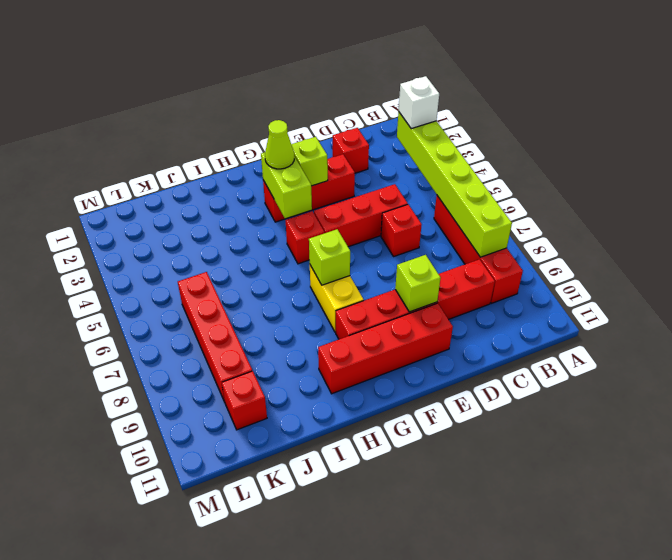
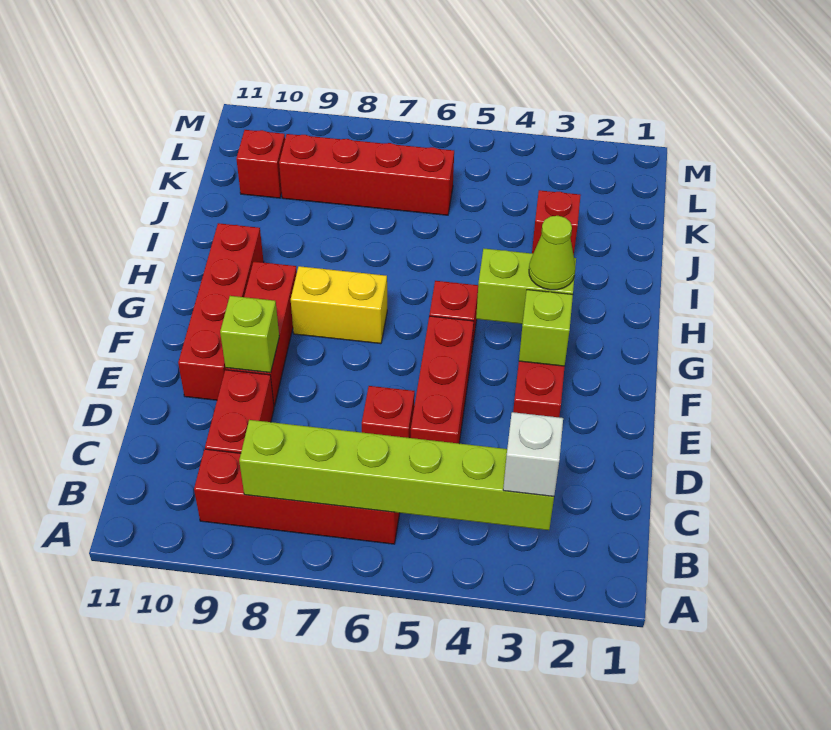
red 1x1 brick [333,128,369,173] -> red 1x1 brick moved to [532,190,581,255]
lime 1x1 brick [309,229,350,285] -> none

